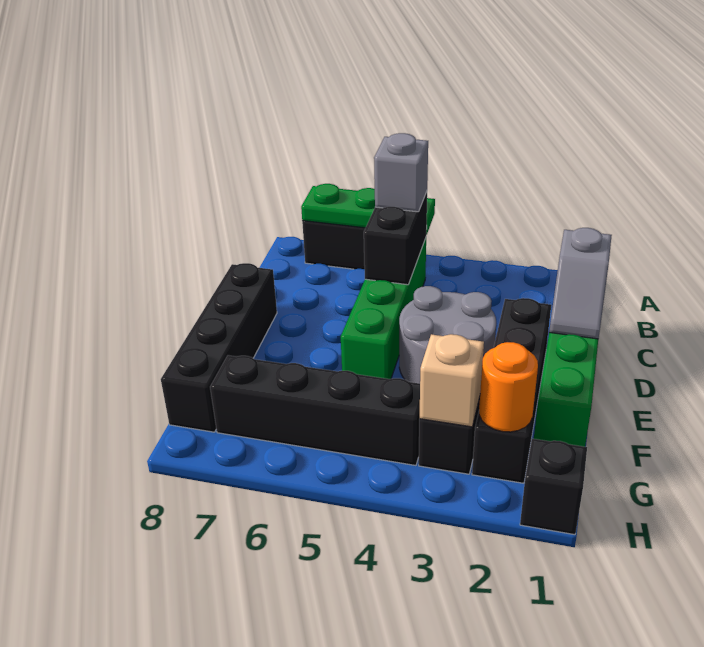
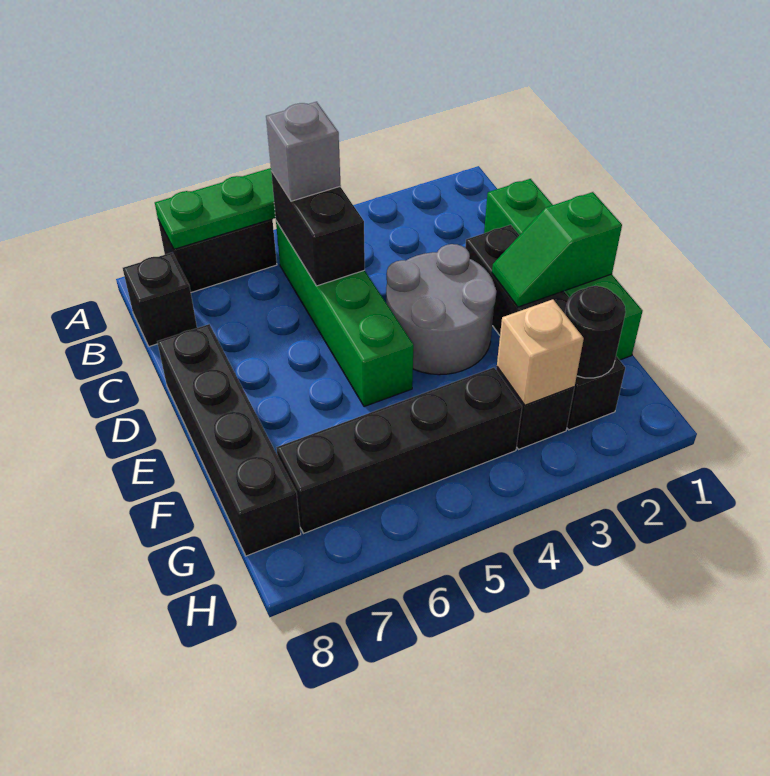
grey 1x2 slope [549,228,612,339] -> none
none -> green 1x2 slope [492,192,622,307]
orange 1x1 round brick [479,342,538,432] -> black 1x1 round brick [565,286,626,378]
black 1x1 brick [520,439,587,535] -> black 1x1 brick moved to [123,253,197,347]

